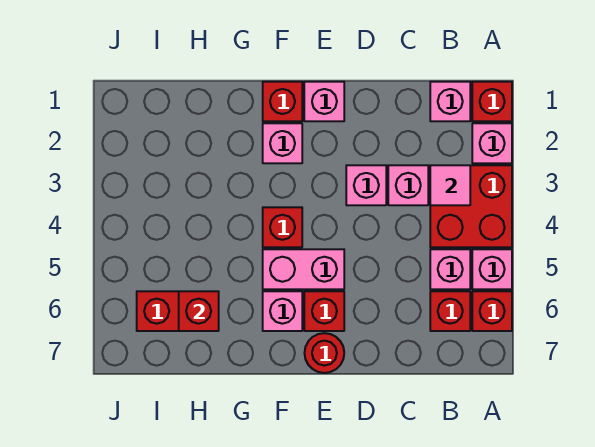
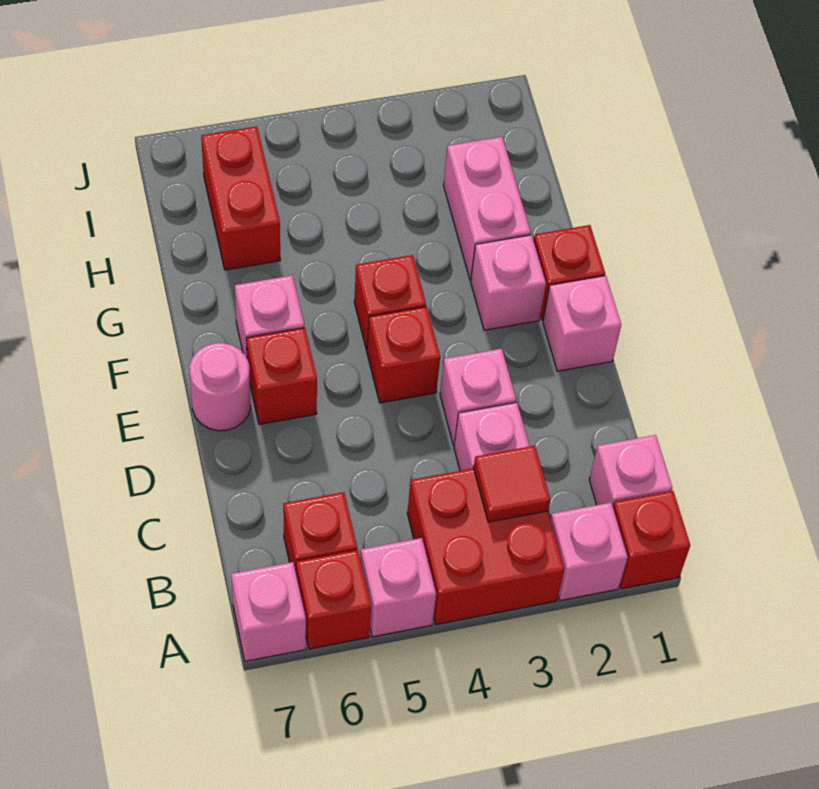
pink 1x1 tile [430,165,470,205] -> red 1x1 tile [474,446,550,522]
pink 1x1 brick [430,249,470,289] -> pink 1x1 brick moved to [231,562,306,661]
pink 1x2 brick [263,249,344,289] -> pink 1x2 brick moved to [443,137,531,280]
red 1x1 round brick [305,333,344,373] -> pink 1x1 round brick [189,343,251,431]
red 1x1 brick [179,291,219,331] -> red 1x1 brick moved to [367,307,440,403]

